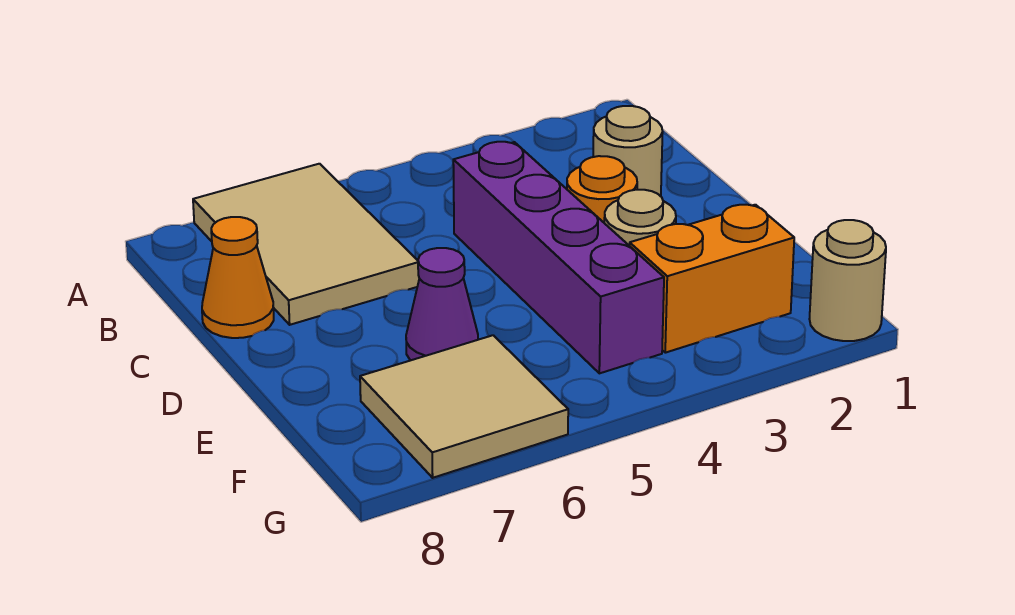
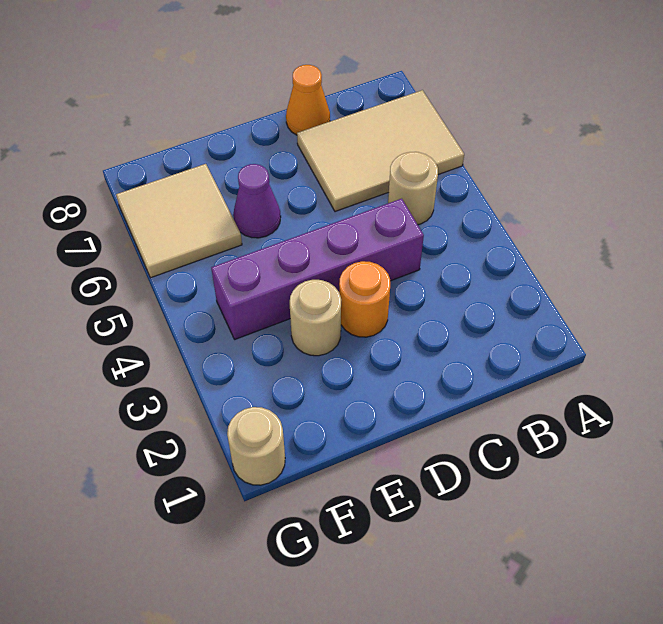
tan 1x1 round brick [593,106,663,196] -> tan 1x1 round brick moved to [388,152,438,225]
orange 1x2 brick [630,205,794,353] -> none

